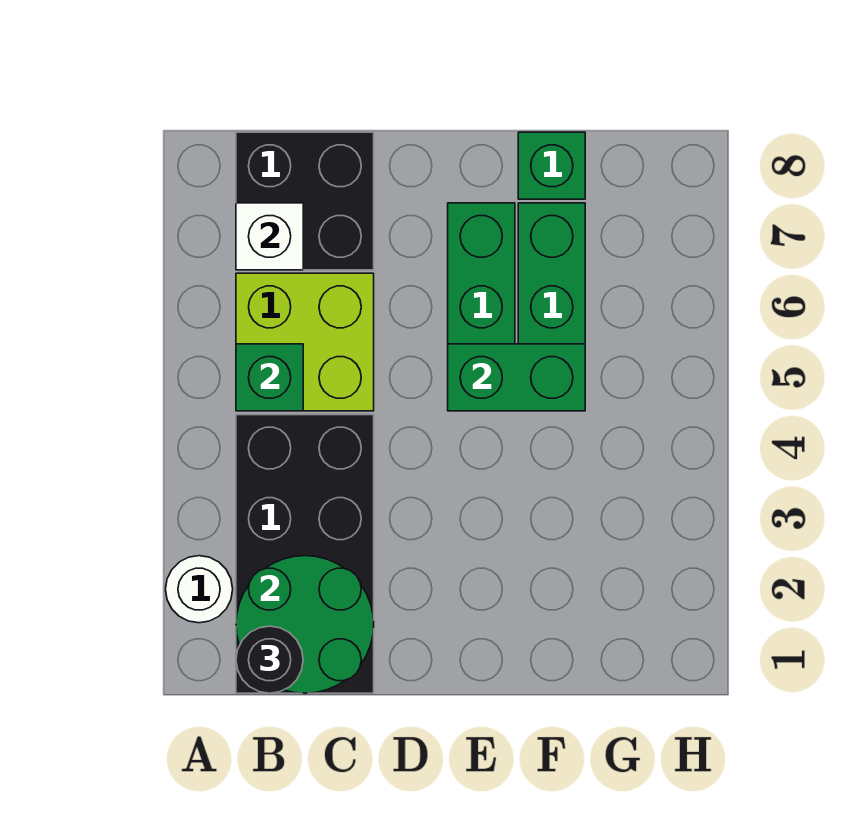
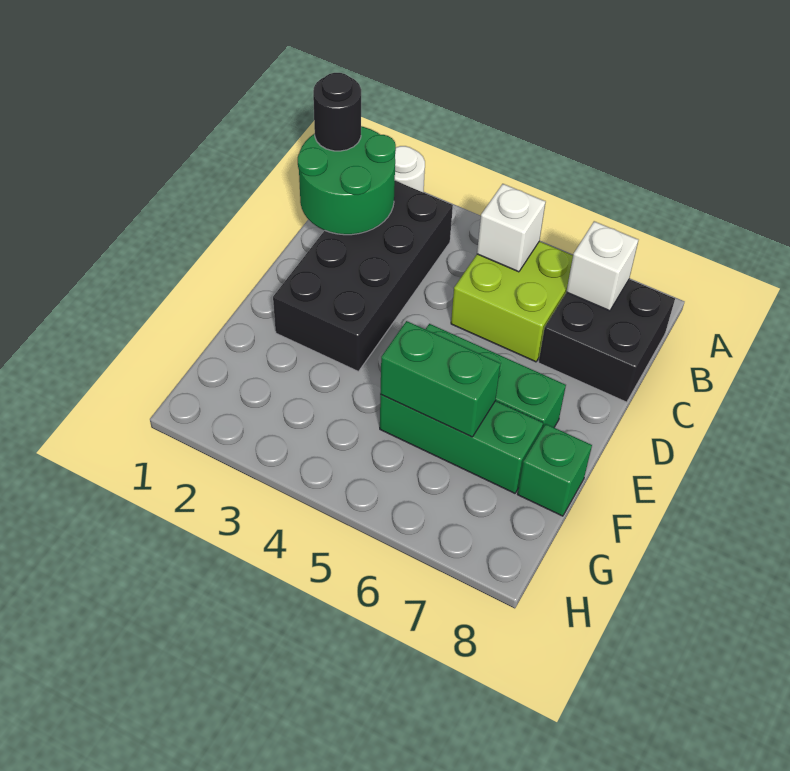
black 2x4 brick [236,415,374,693] -> black 2x4 brick turned to [273,181,453,372]
green 1x1 brick [236,344,303,411] -> white 1x1 brick [477,184,546,272]
green 1x2 brick [448,344,585,411] -> green 1x2 brick turned to [380,321,501,437]

